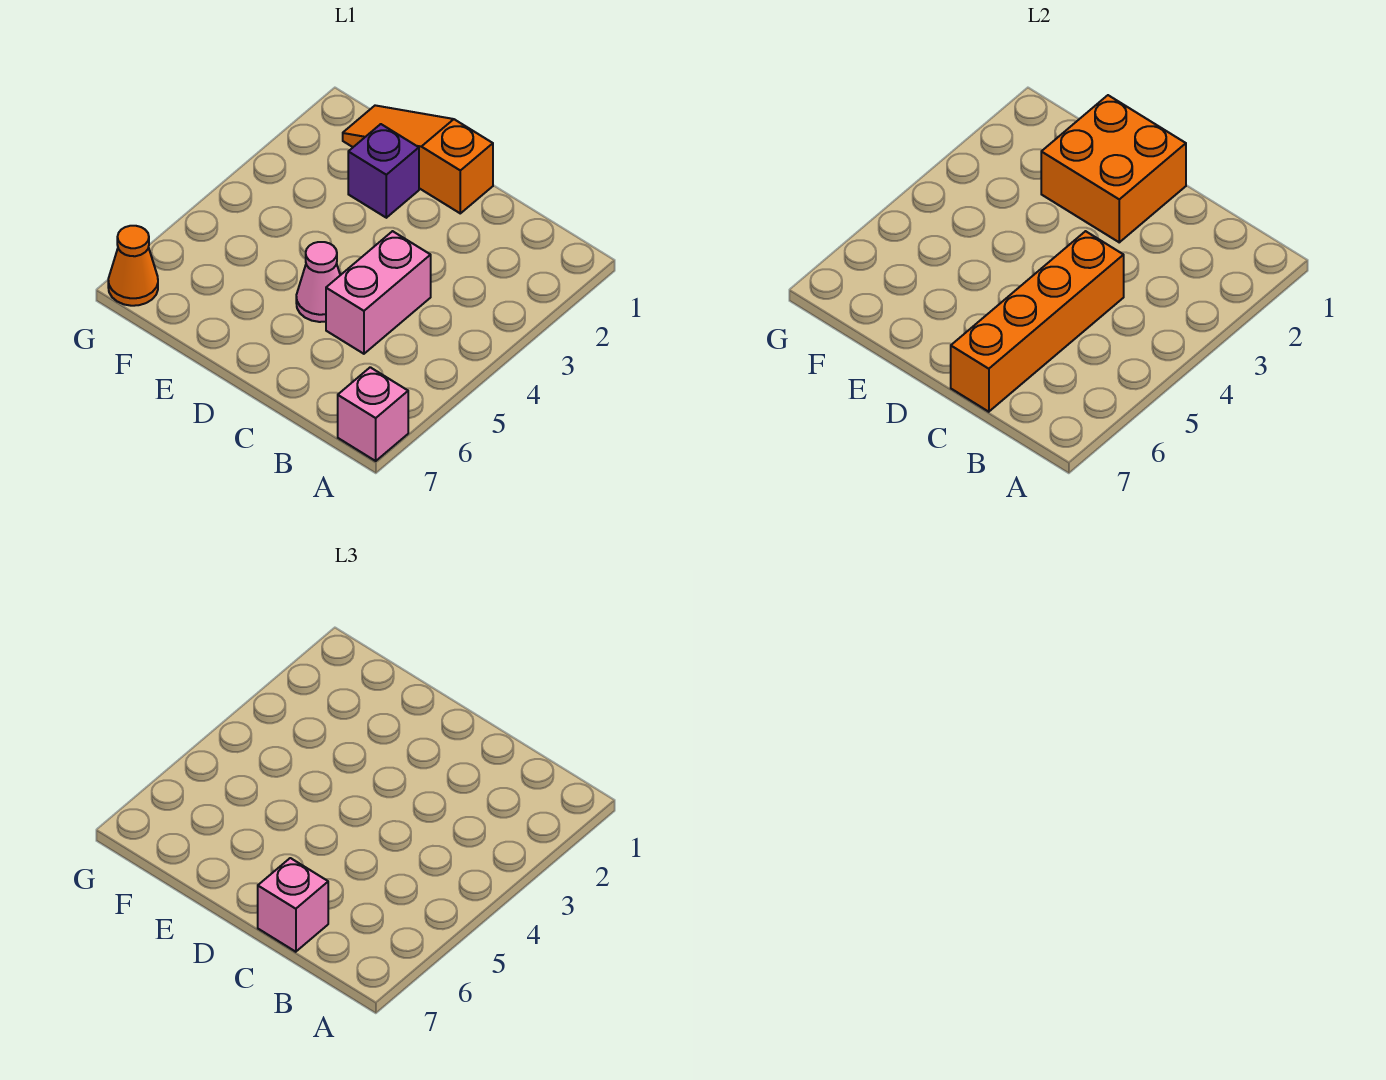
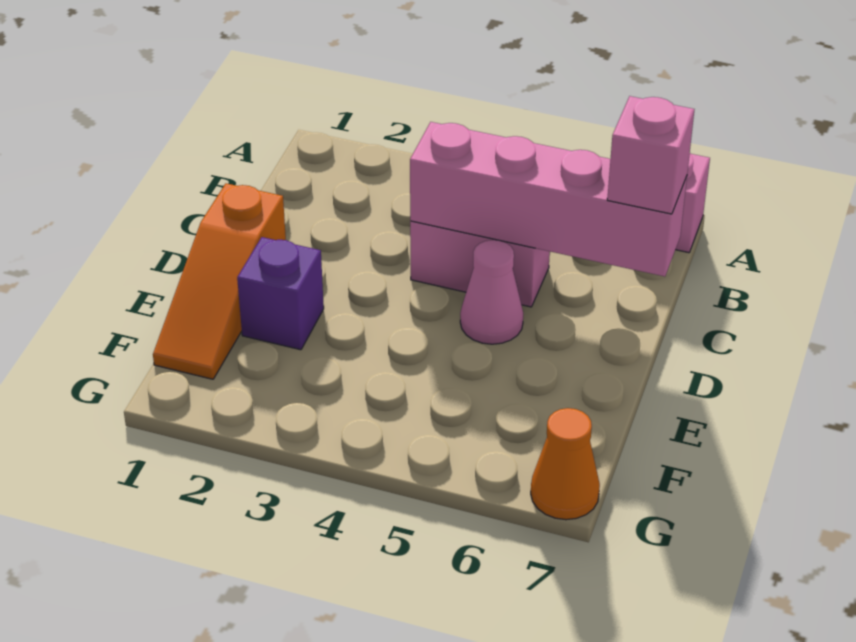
orange 1x4 brick [951,231,1124,412] -> pink 1x4 brick [410,122,687,277]
orange 2x2 brick [1041,95,1186,242] -> none

